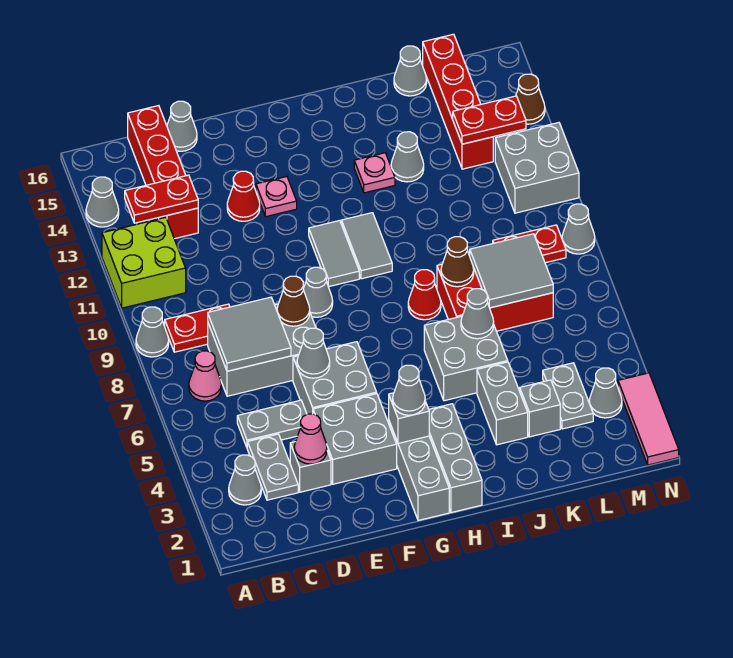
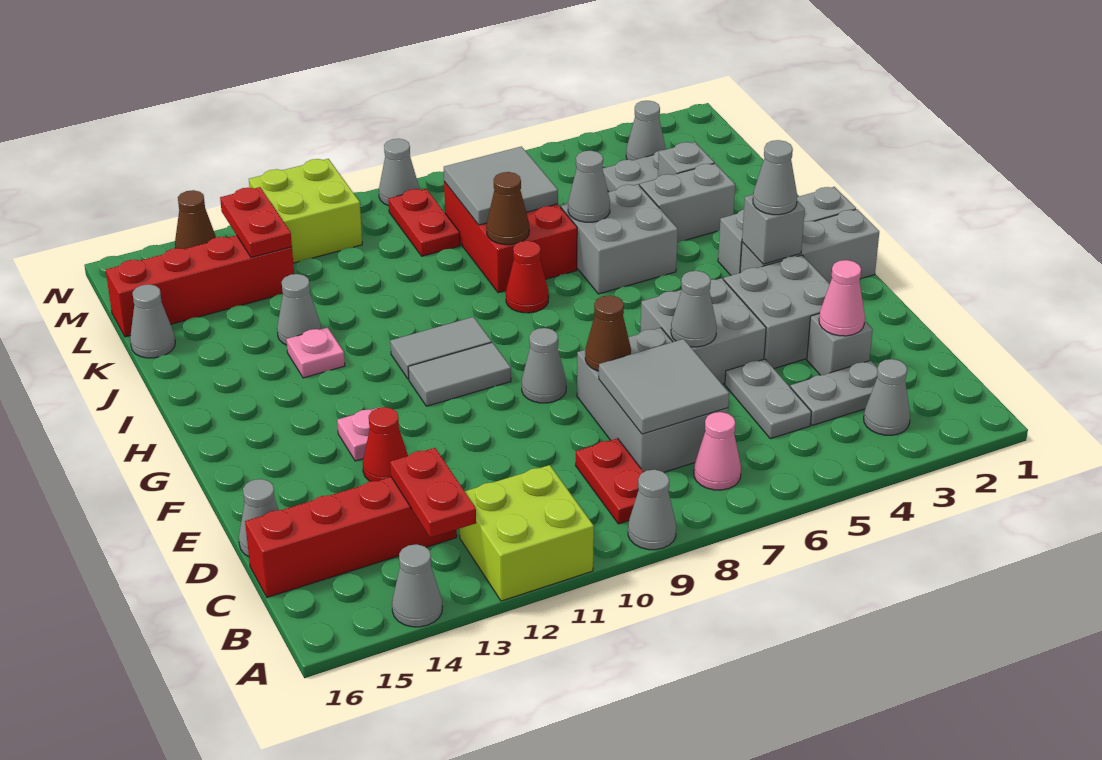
grey 2x2 brick [495,123,579,213] -> lime 2x2 brick [249,159,362,263]
pink 1x3 tile [618,373,679,465] -> none

